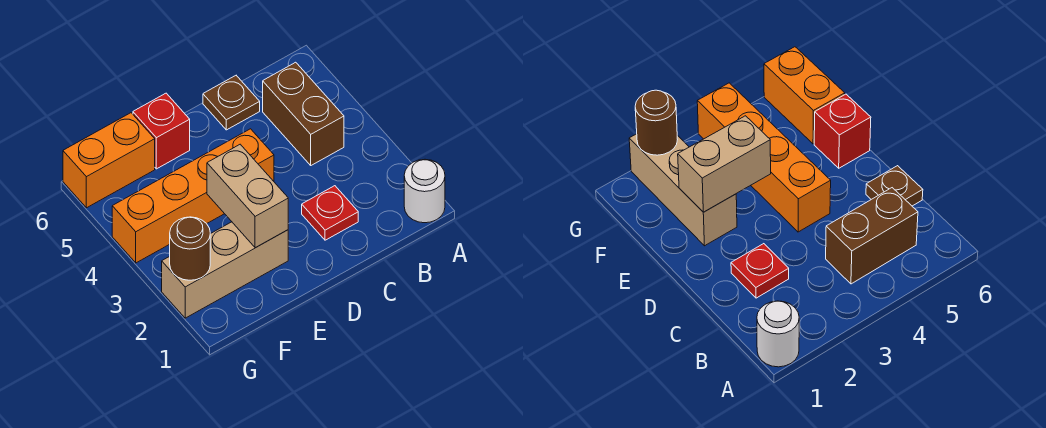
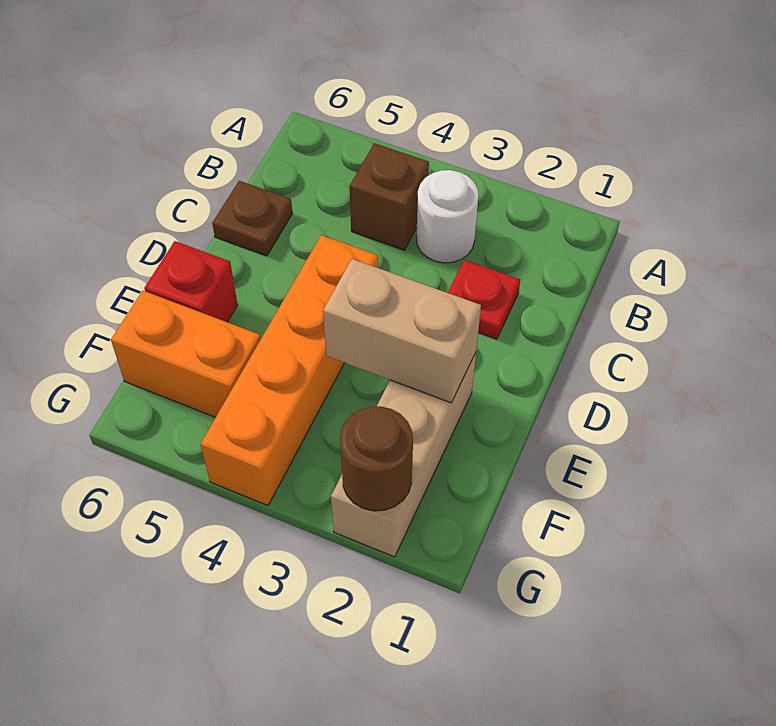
white 1x1 round brick [404,159,445,223] -> white 1x1 round brick moved to [416,170,479,263]
brown 1x2 brick [263,62,344,165] -> brown 1x1 brick [350,143,429,250]
orange 1x2 brick [63,113,155,208] -> orange 1x2 brick turned to [111,291,261,417]

